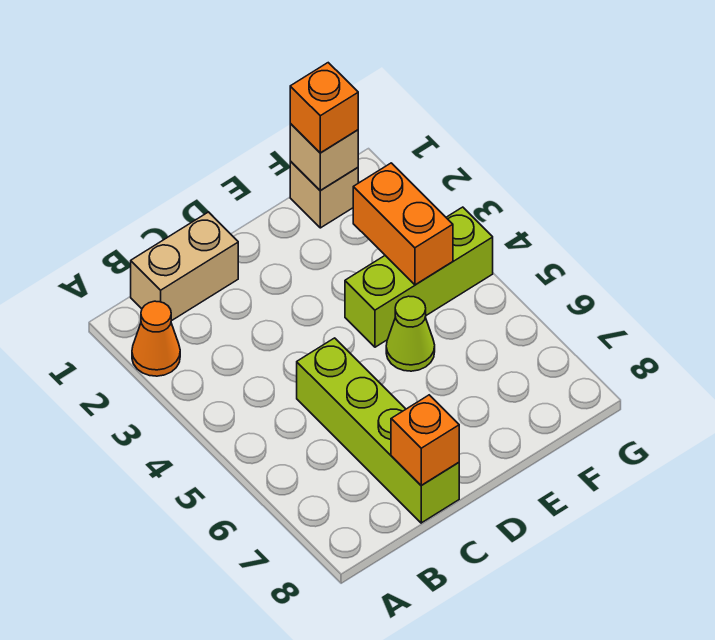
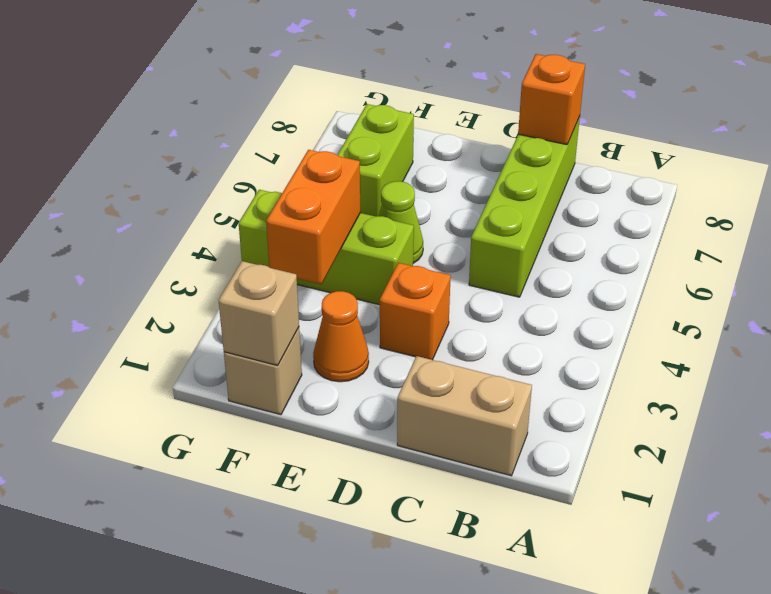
orange 1x1 cone [132,301,180,376] -> orange 1x1 cone moved to [313,291,369,382]
orange 1x1 brick [290,63,358,153] -> orange 1x1 brick moved to [380,263,451,360]
none -> lime 1x2 brick [338,104,414,216]

